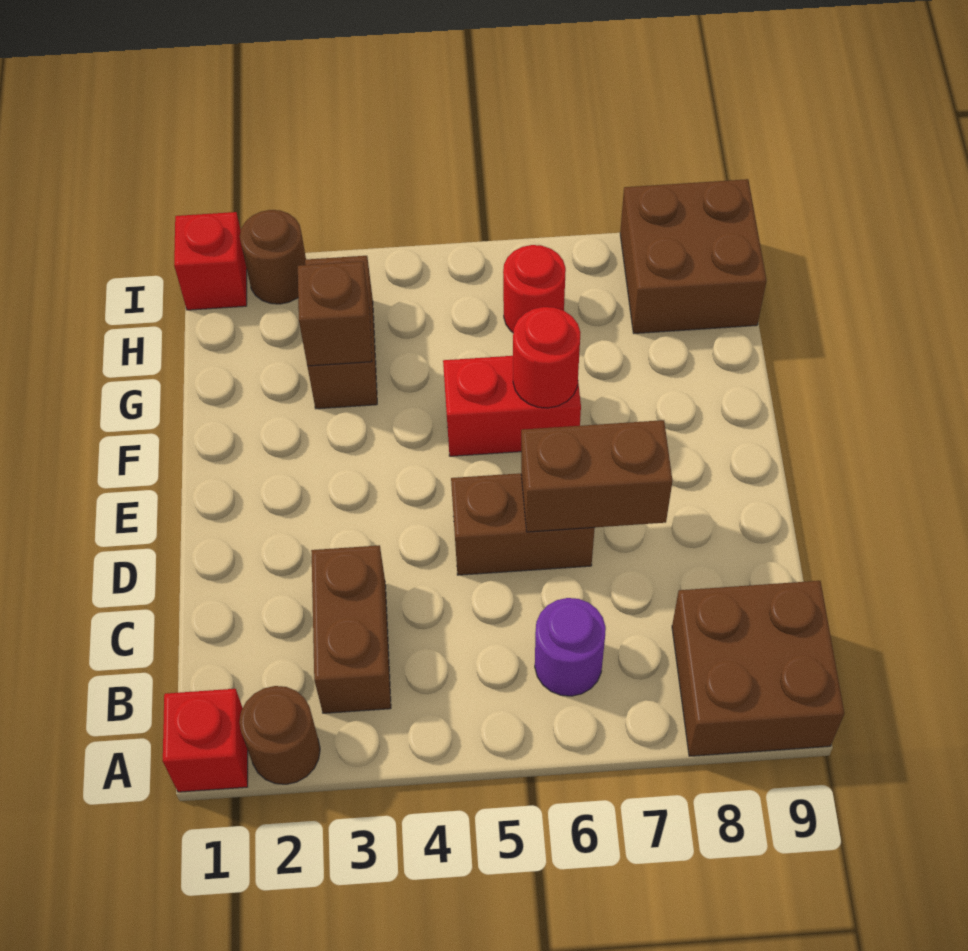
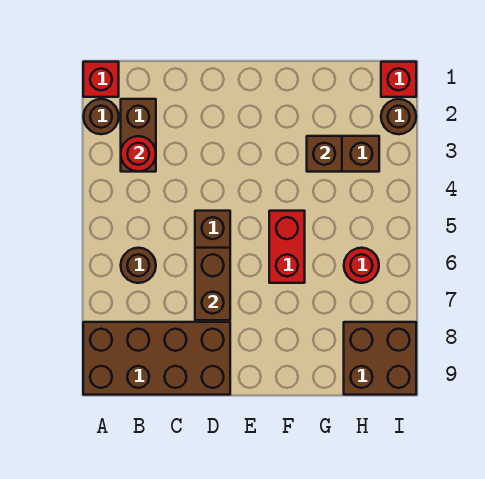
brown 2x2 brick [672,581,844,756] -> brown 2x4 brick [83,322,230,395]
brown 1x2 brick [311,545,391,713] -> brown 1x2 brick turned to [121,99,156,172]
purple 1x1 round brick [535,598,606,696] -> brown 1x1 round brick [121,248,156,283]
red 1x1 round brick [513,307,581,408] -> red 1x1 round brick moved to [121,136,156,172]

